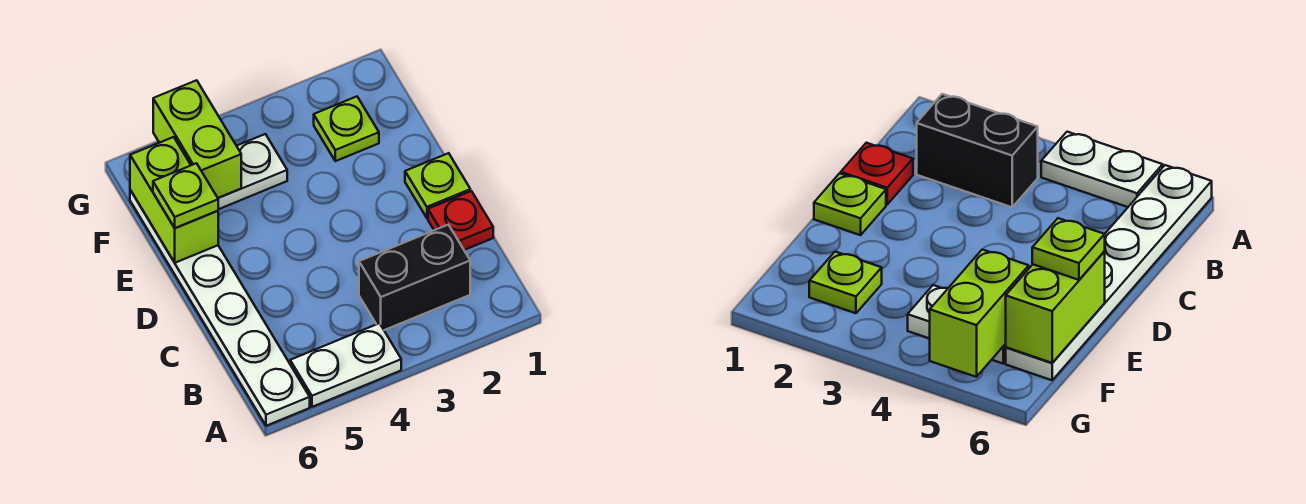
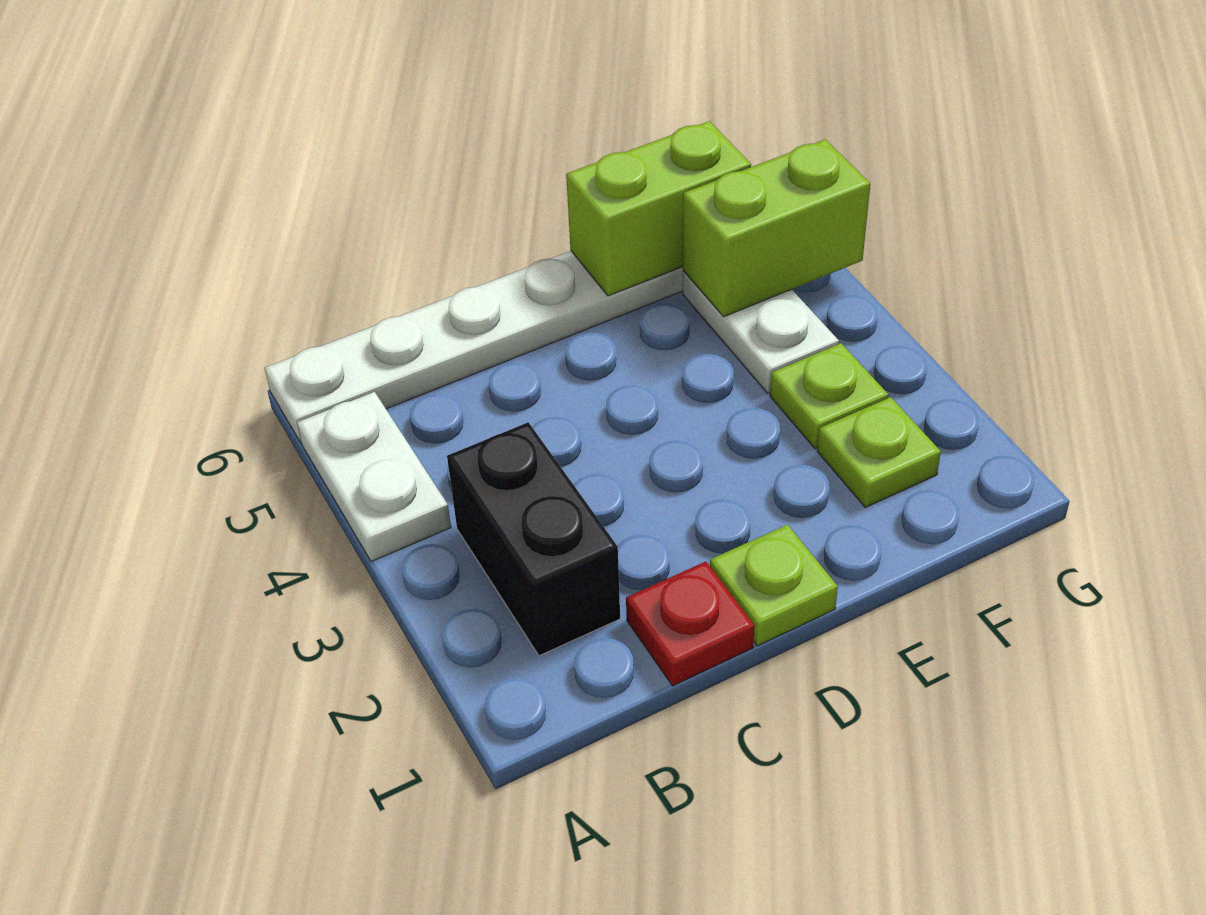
lime 1x1 plate [153,163,218,228] -> lime 1x1 plate moved to [770,343,888,449]

